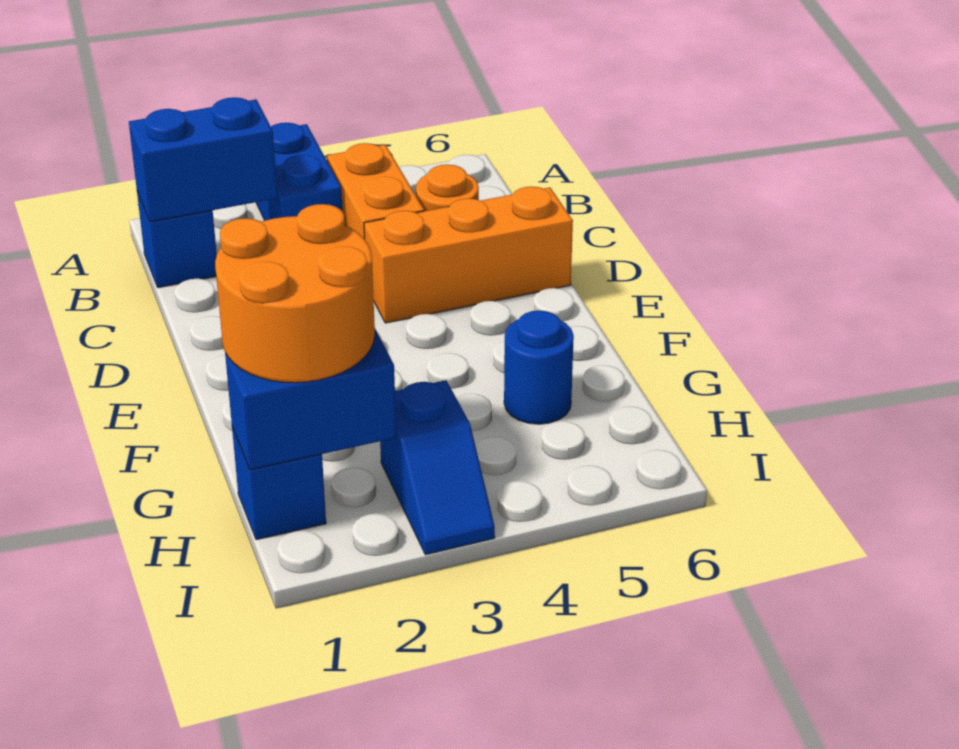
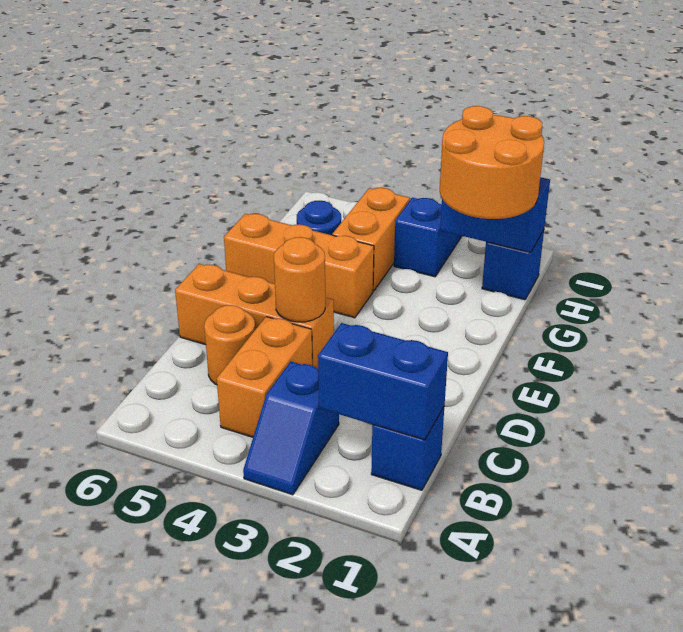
blue 1x2 brick [256,123,342,220] -> blue 1x2 slope [243,362,339,495]
none -> orange 1x1 round brick [274,237,325,322]
none -> orange 1x3 brick [224,214,374,318]
none -> orange 1x2 brick [332,188,410,291]

